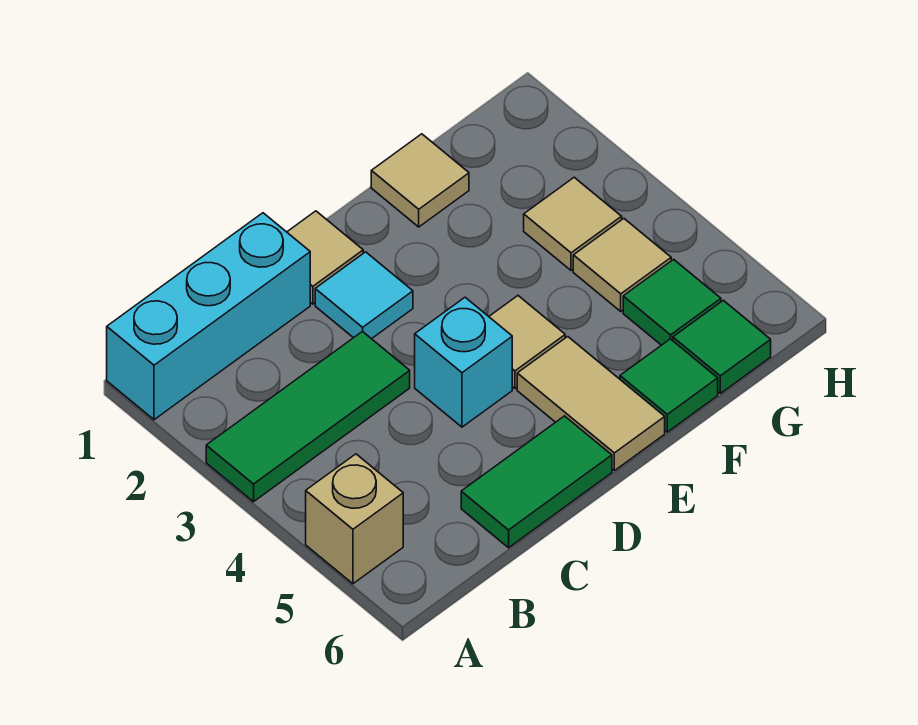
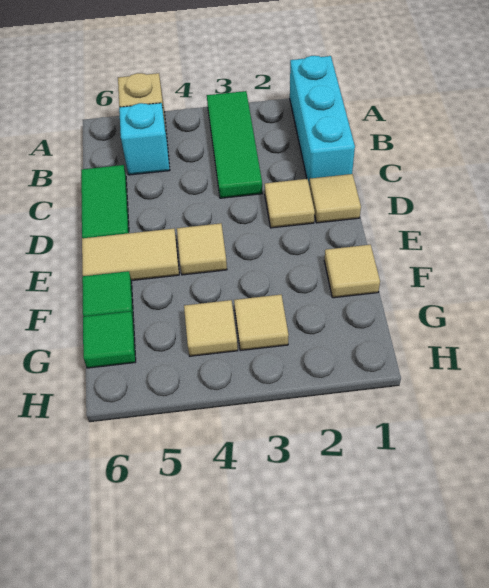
cyan 1x1 tile [315,252,413,339] -> tan 1x1 tile [265,179,315,228]
cyan 1x1 brick [415,297,512,427] -> cyan 1x1 brick moved to [119,103,170,175]
green 1x1 tile [623,259,721,345] -> none

